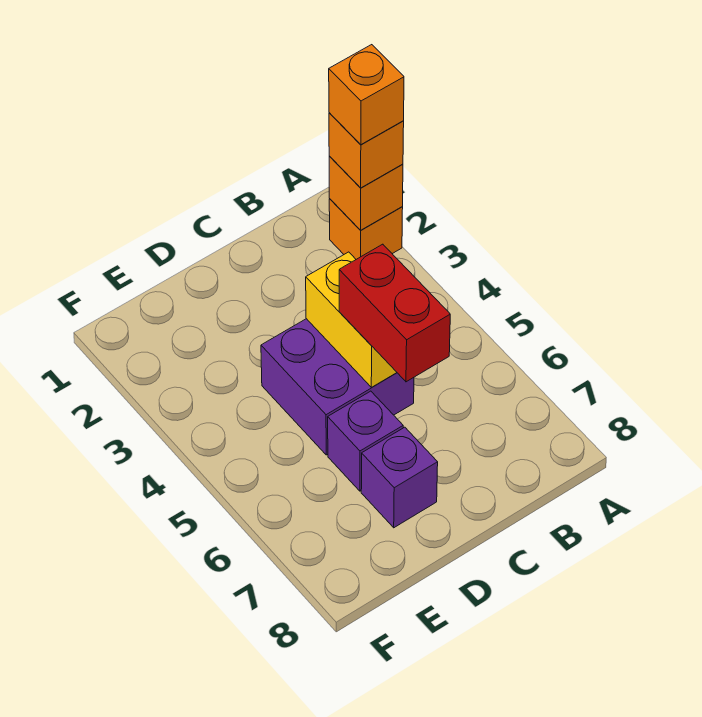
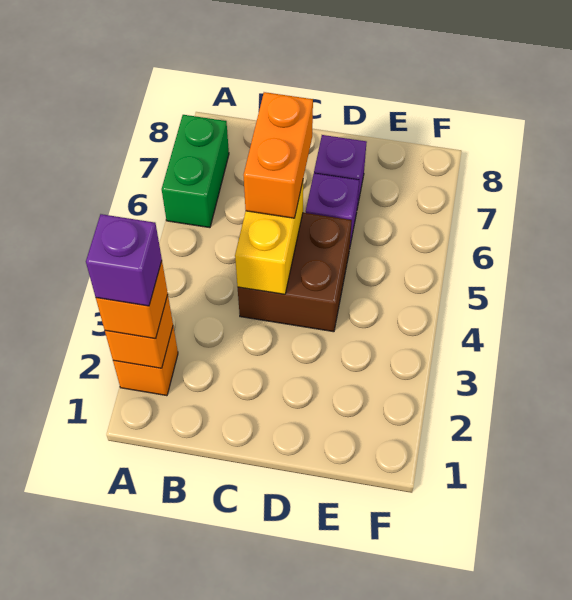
orange 1x1 brick [329,45,404,145] -> purple 1x1 brick [86,214,162,306]
none -> green 1x2 brick [162,115,229,228]
purple 2x2 brick [261,319,414,455] -> brown 2x2 brick [238,213,352,332]
red 1x2 brick [339,244,450,382] -> orange 1x2 brick [244,92,313,218]

